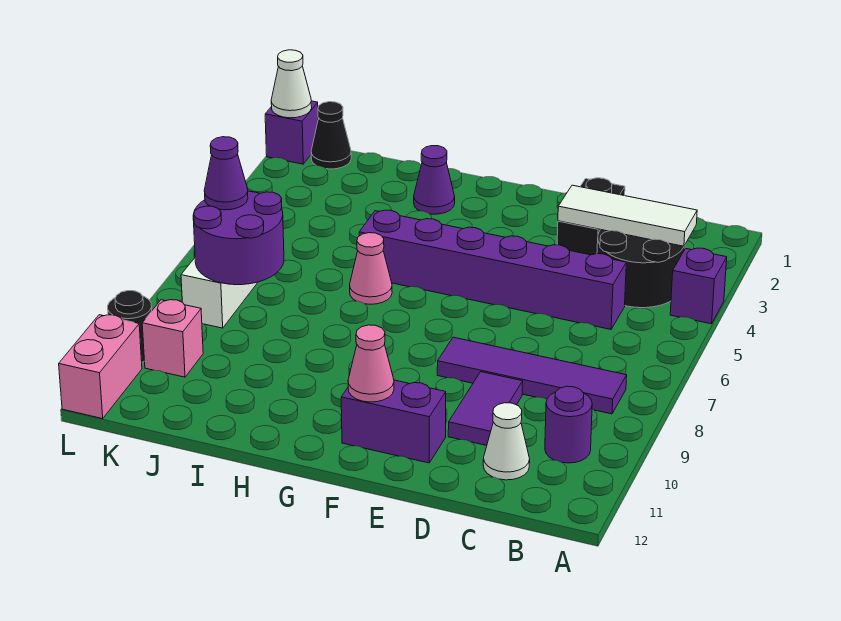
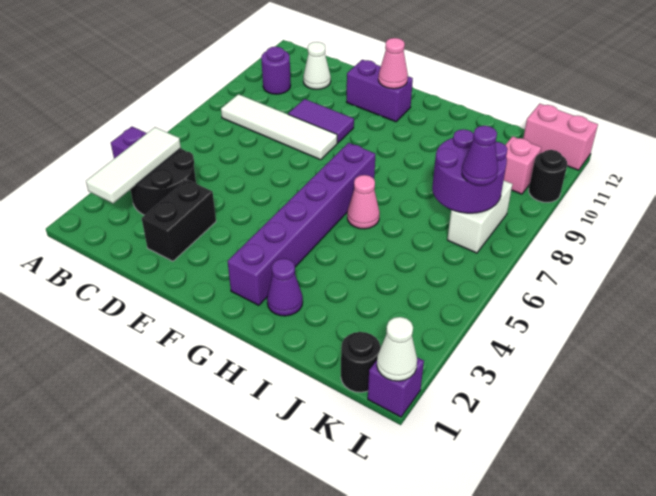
white 1x3 tile [558,185,697,246] -> white 1x3 tile turned to [86,127,181,203]
purple 1x4 tile [437,337,627,414] -> white 1x4 tile [221,94,337,160]
purple 1x6 brick [359,210,626,329] -> purple 1x6 brick turned to [228,143,375,305]
purple 1x2 tile [448,372,523,446] -> purple 1x2 tile turned to [288,99,354,143]
black 1x1 cone [311,102,351,169] -> black 1x1 round brick [341,332,381,392]
pink 1x2 brick [59,315,142,419] -> pink 1x2 brick turned to [523,104,598,170]

